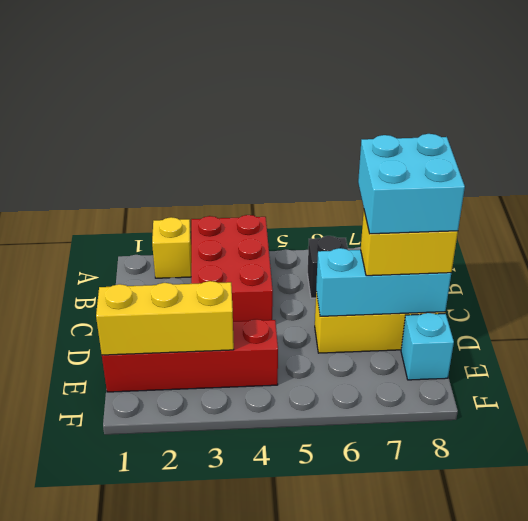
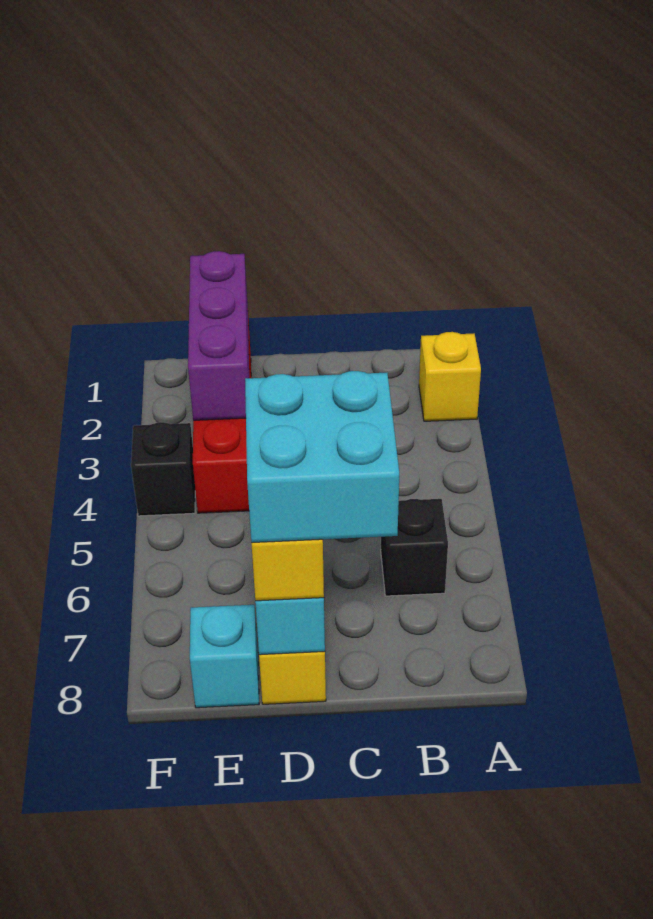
red 2x3 brick [191,215,273,322] -> none
yellow 1x3 brick [96,281,234,355] -> purple 1x3 brick [188,251,249,420]
none -> black 1x1 brick [131,422,195,516]

